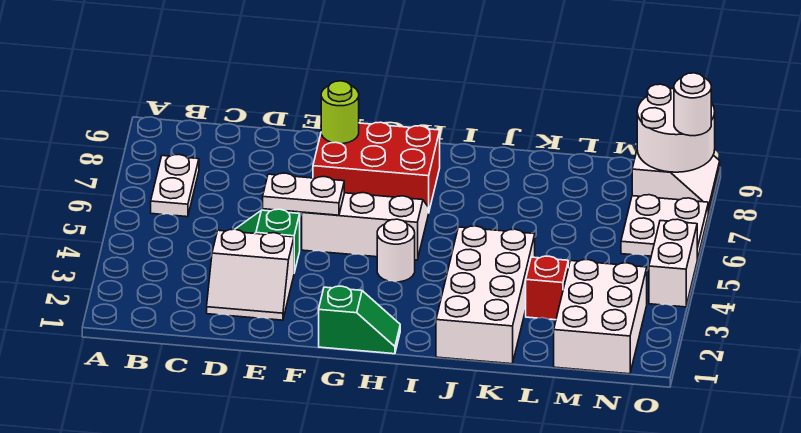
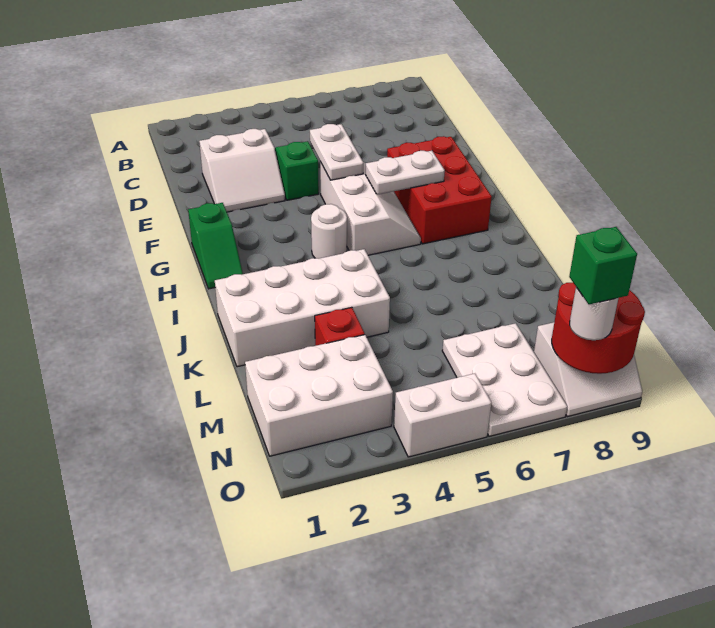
white 1x2 plate [151,155,199,217] -> white 1x2 plate moved to [366,151,445,195]
white 2x2 slope [207,229,294,320] -> white 2x2 slope turned to [199,129,285,212]
lime 1x1 round brick [321,81,359,144] -> none
white 2x2 plate [621,195,708,260] -> white 2x3 plate [442,323,567,436]
white 2x2 round brick [637,84,715,172] -> red 2x2 round brick [552,283,645,374]
none -> green 1x1 brick [569,227,637,304]

